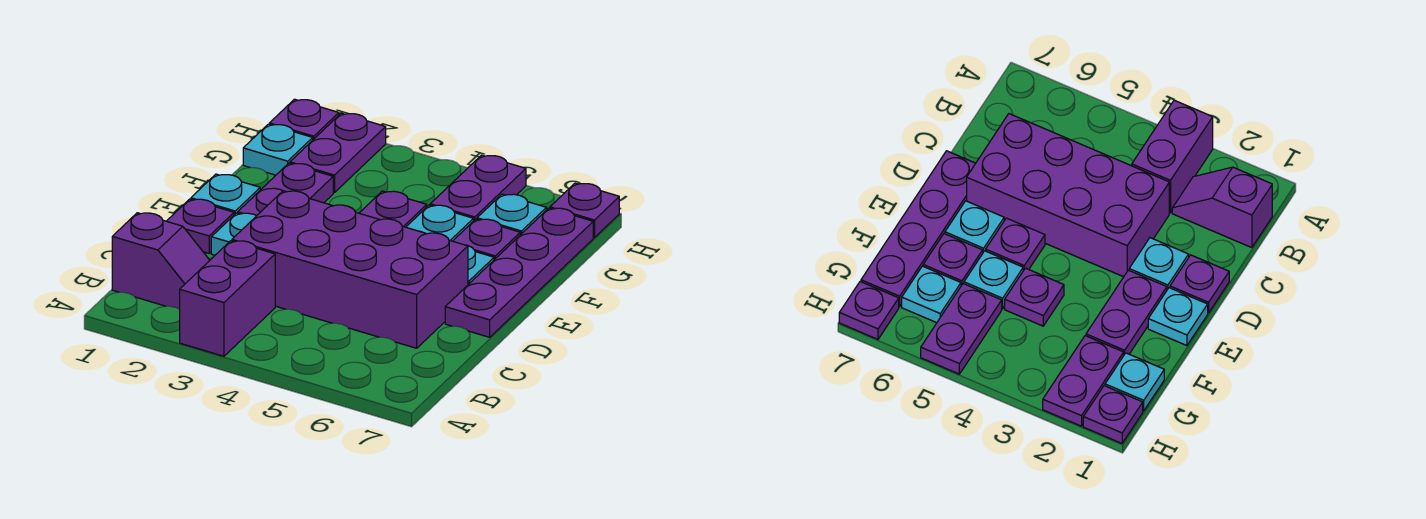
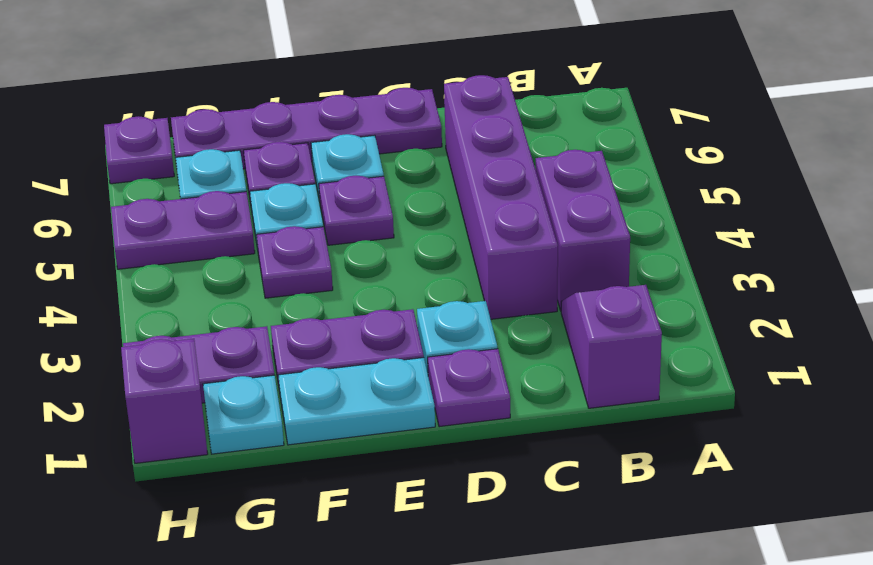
purple 1x2 brick [180,241,275,356] -> purple 1x2 brick turned to [536,150,630,310]
purple 2x4 brick [232,191,468,348] -> purple 1x4 brick [444,75,558,319]
cyan 1x1 plate [191,174,260,215] -> cyan 1x2 plate [278,358,435,445]
purple 1x1 plate [269,99,339,140] -> purple 1x1 brick [121,339,208,463]

